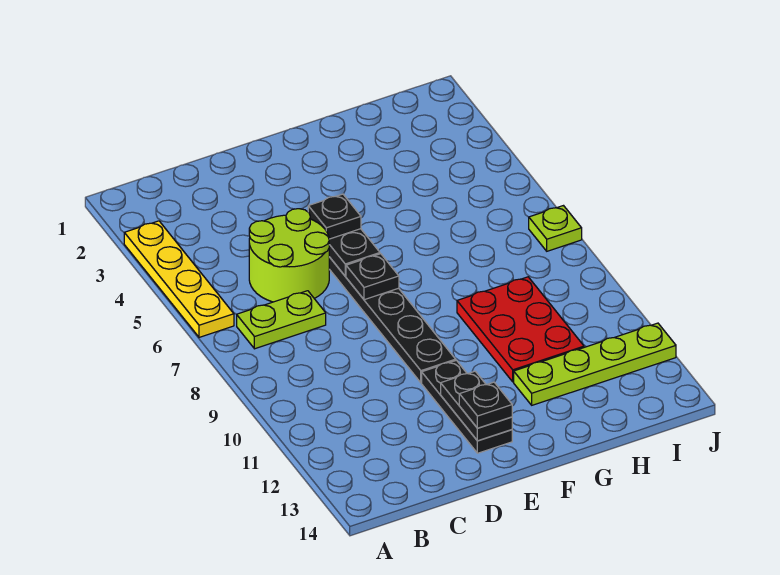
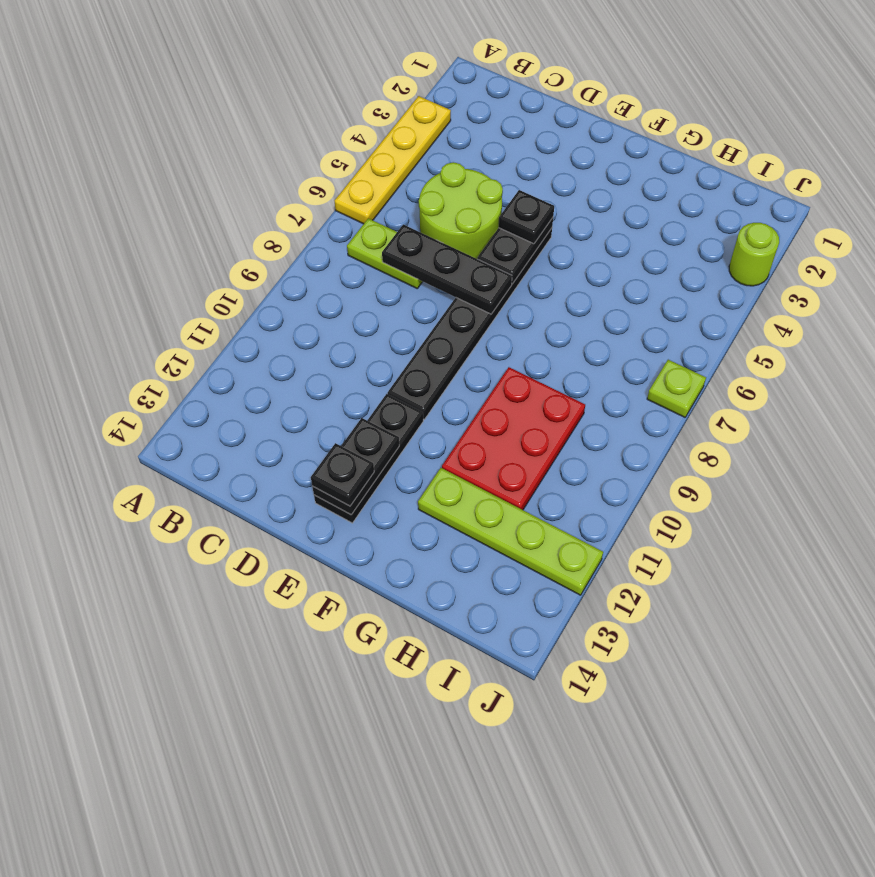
black 1x1 plate [346,254,399,300] -> black 1x3 plate [382,225,512,314]
none -> lime 1x1 round brick [729,223,779,286]

